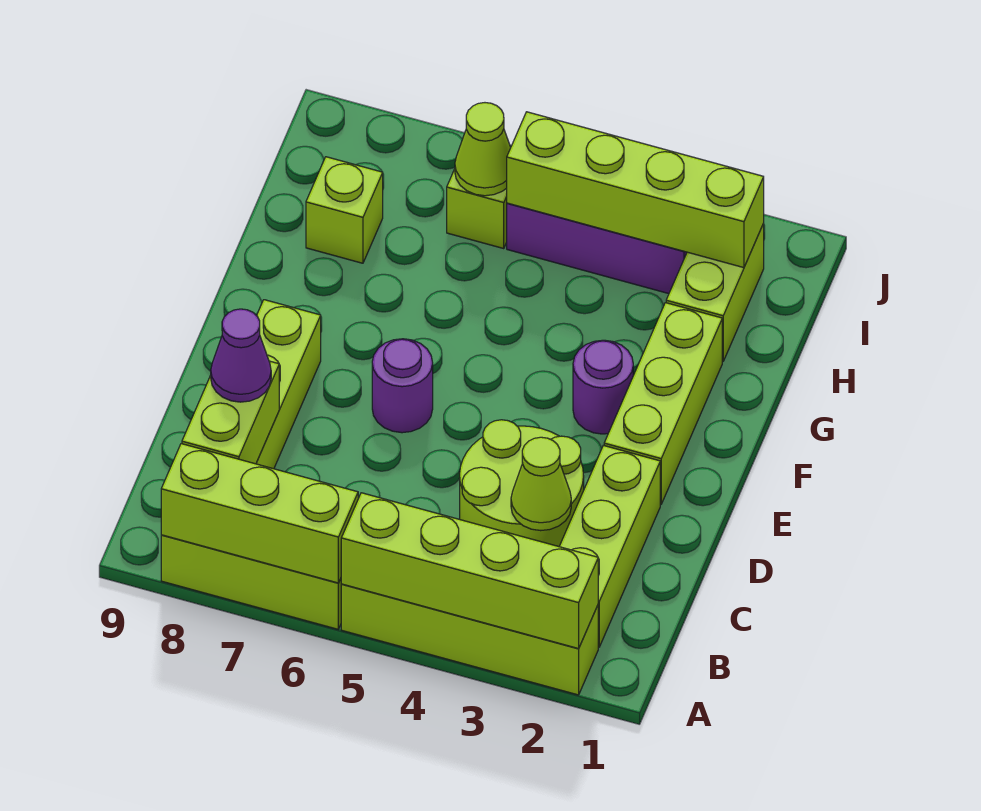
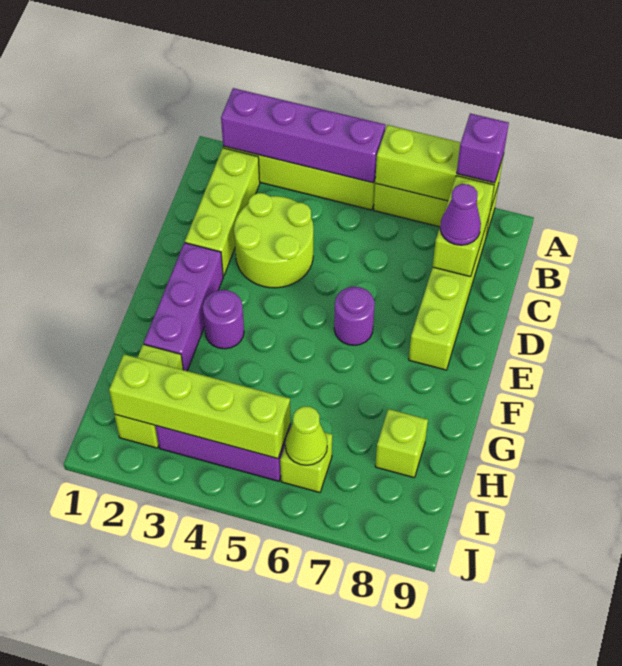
lime 1x4 brick [341,493,598,649] -> purple 1x4 brick [221,88,385,183]
none -> purple 1x1 brick [457,113,509,183]
lime 1x1 cone [511,437,571,531] -> none
lime 1x3 brick [604,303,722,504] -> purple 1x3 brick [144,243,223,371]

